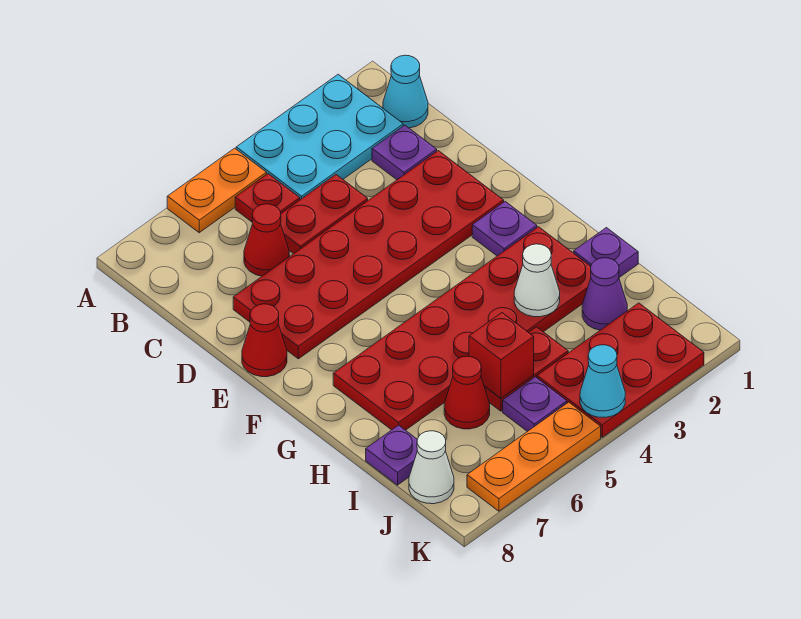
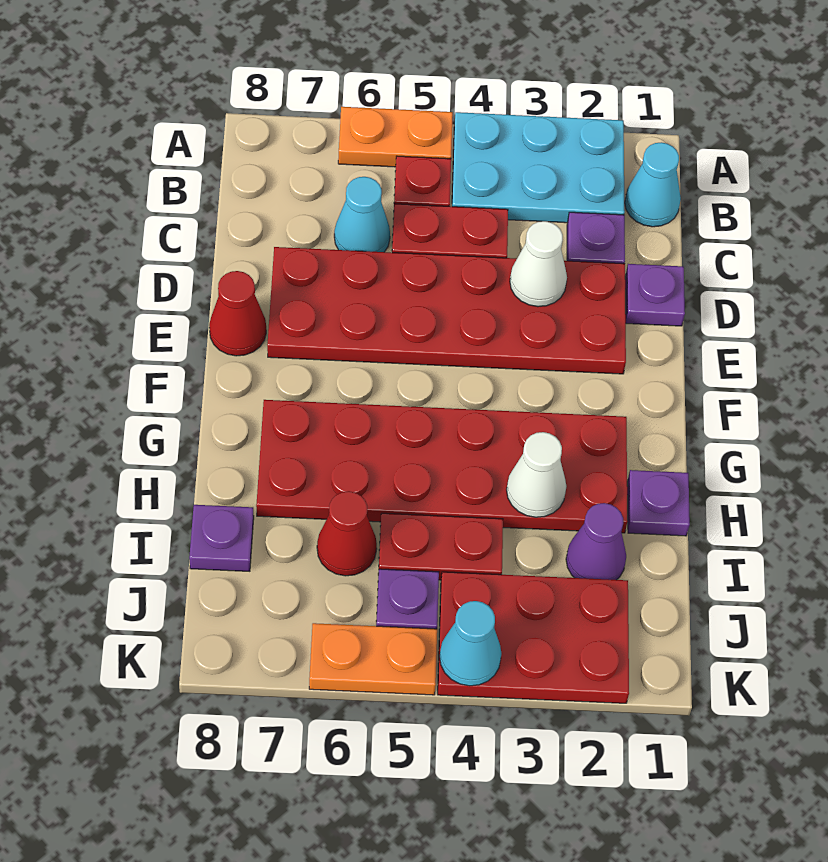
red 1x1 cone [244,204,289,276] -> cyan 1x1 cone [334,177,390,252]
purple 1x1 plate [472,202,537,256] -> purple 1x1 plate moved to [625,264,685,326]
red 1x1 brick [469,313,534,398] -> none
white 1x1 cone [409,431,454,504] -> white 1x1 cone moved to [510,221,567,307]
orange 1x3 plate [467,402,601,511] -> orange 1x2 plate [309,623,437,695]

